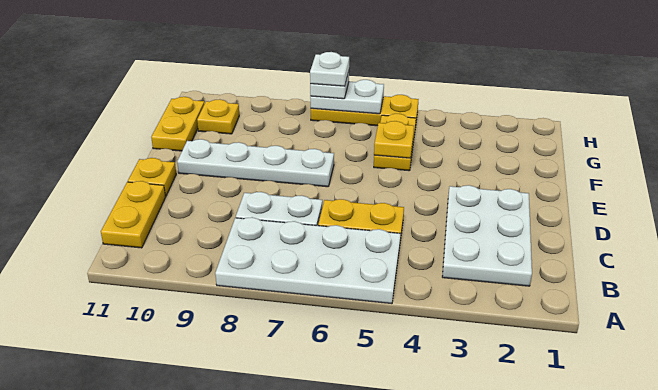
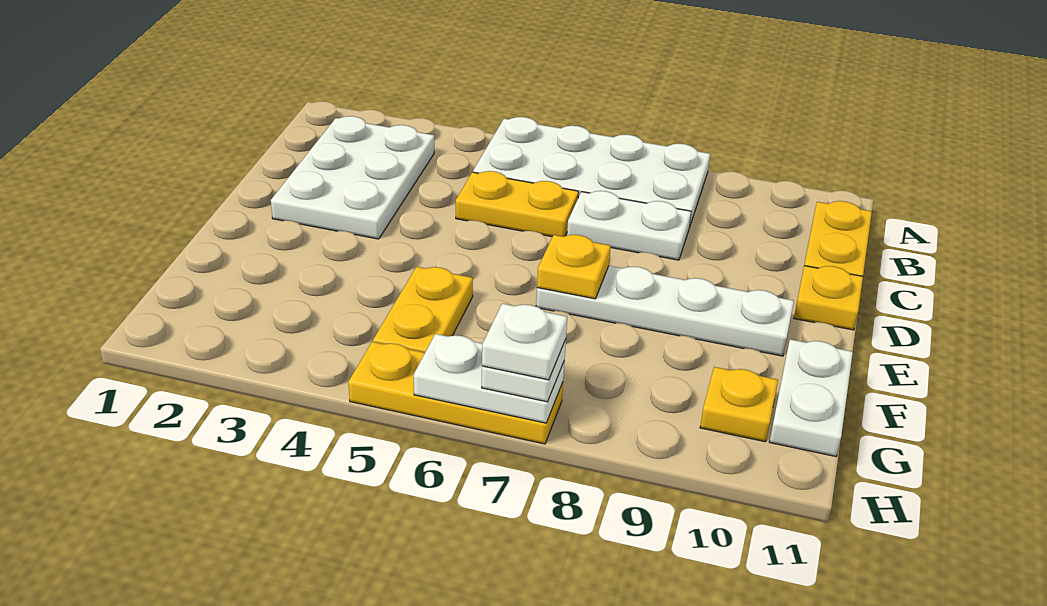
yellow 1x1 plate [374,121,414,158] -> yellow 1x1 plate moved to [537,235,611,299]
yellow 1x2 plate [151,97,204,151] -> white 1x2 plate [770,339,853,456]

